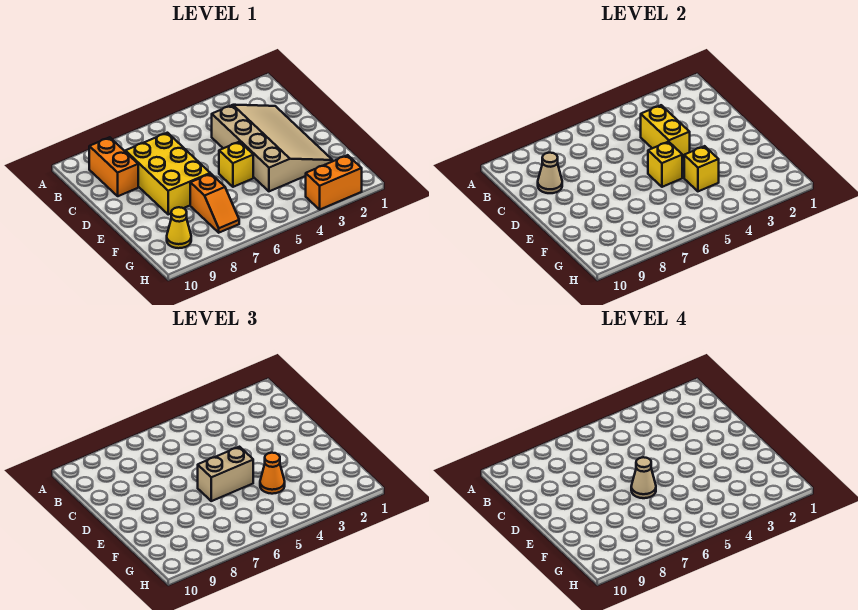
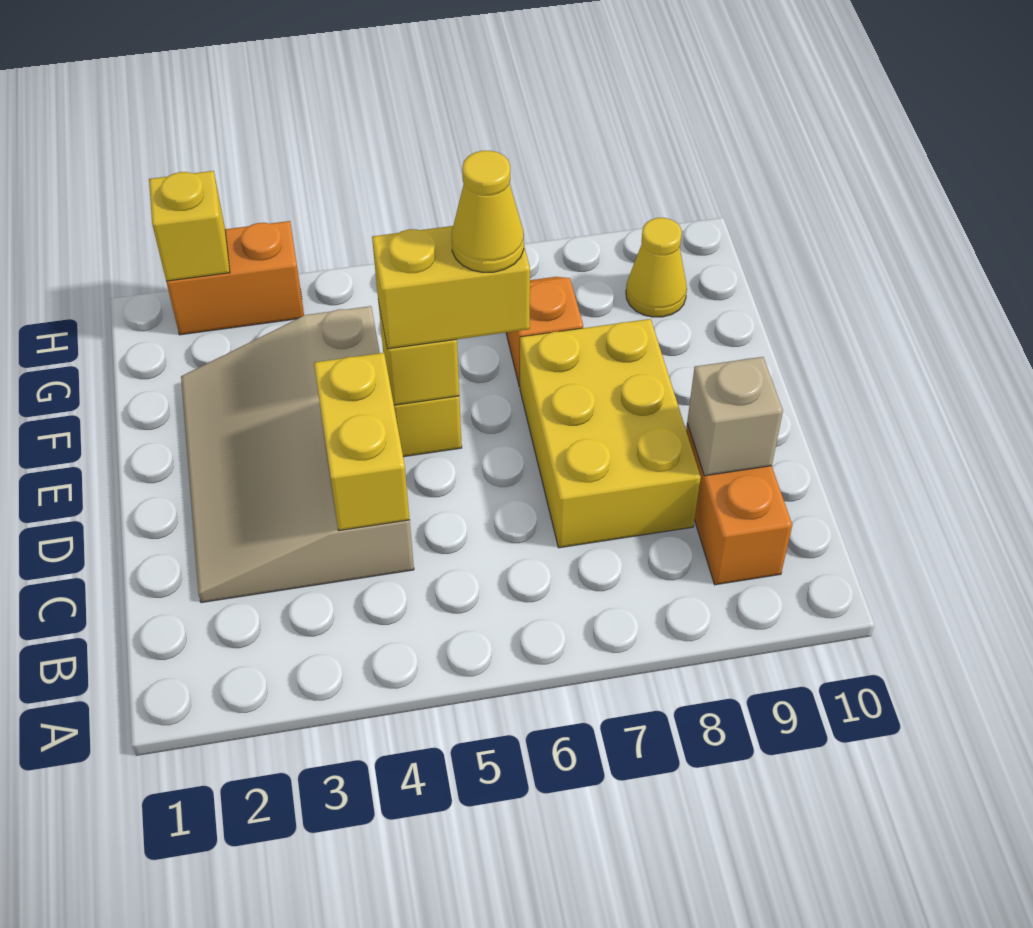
tan 1x1 cone [538,153,562,193] -> tan 1x1 brick [687,357,783,476]
tan 1x2 brick [198,447,253,501] -> yellow 1x2 brick [372,226,530,349]
tan 1x1 cone [631,457,656,498] -> yellow 1x1 cone [452,151,524,272]
yellow 1x1 brick [684,146,719,191] -> yellow 1x1 brick moved to [149,171,230,281]
orange 1x1 cone [260,453,285,494] -> none

